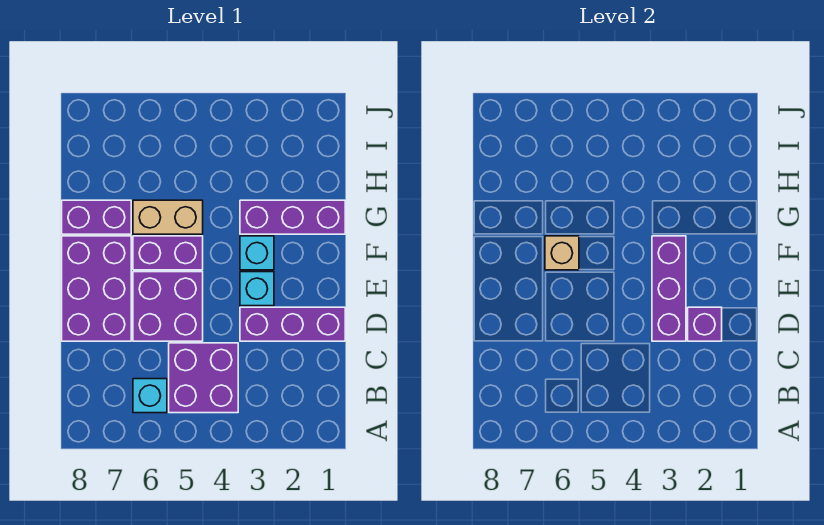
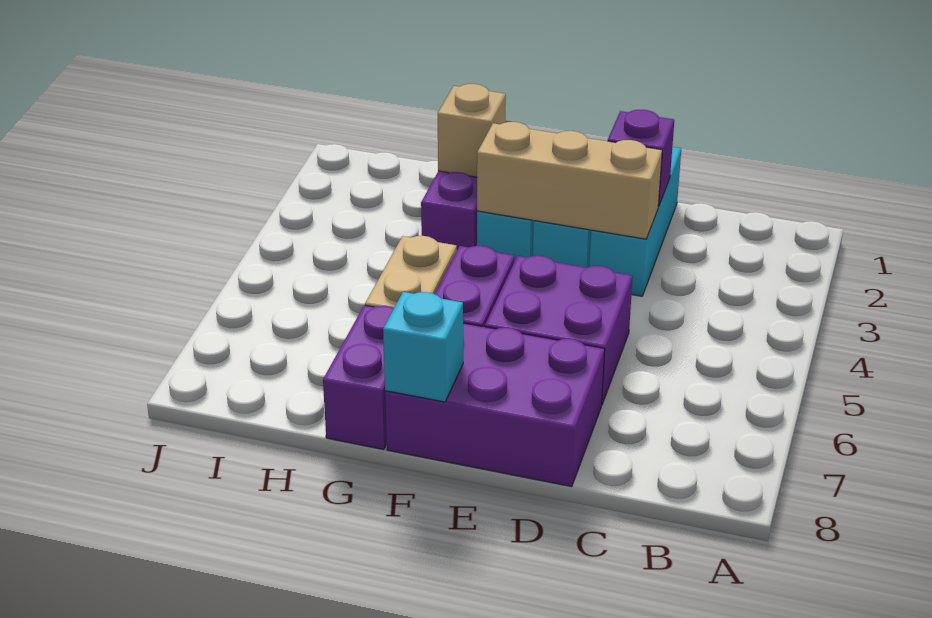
purple 2x2 brick [169,343,238,413] -> none
cyan 1x1 brick [133,379,167,413] -> cyan 1x1 brick moved to [383,292,463,402]
purple 1x3 brick [240,307,345,341] -> cyan 1x3 brick [589,147,681,296]
purple 1x3 brick [652,236,686,341] -> tan 1x3 brick [477,122,662,239]
tan 1x1 brick [545,236,579,270] -> tan 1x1 brick moved to [438,84,506,177]

